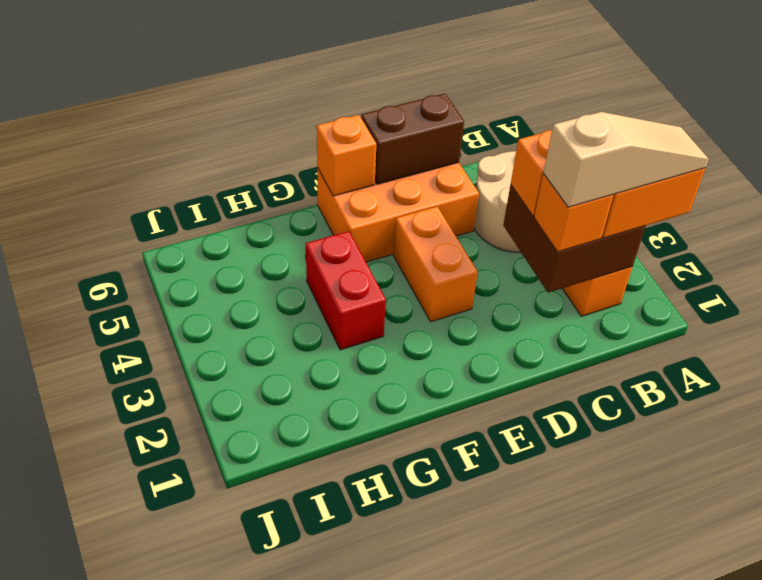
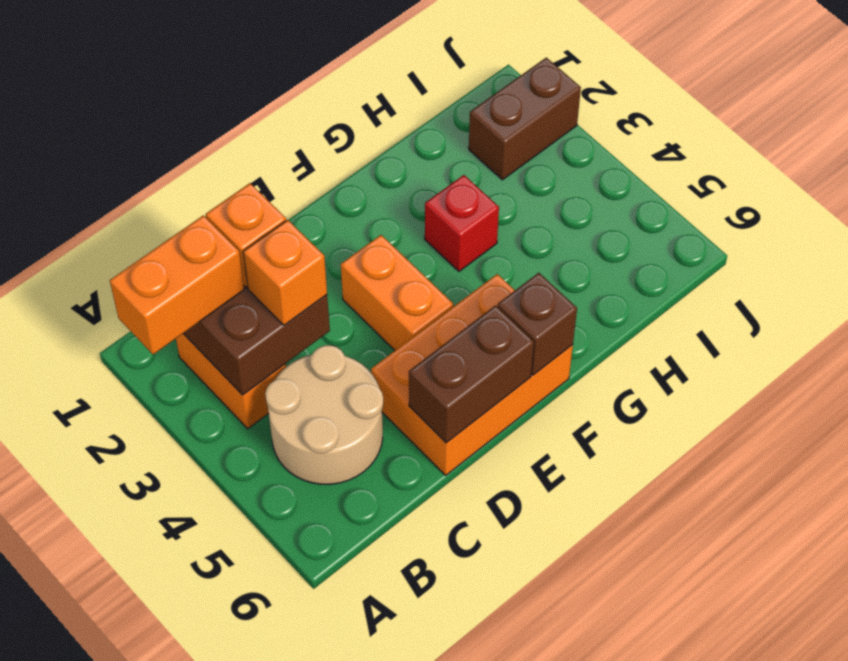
tan 1x3 slope [543,112,709,207] -> none
orange 1x1 brick [317,115,376,196] -> brown 1x1 brick [498,273,577,375]
red 1x2 brick [306,231,386,350] -> red 1x1 brick [425,175,499,271]
none -> brown 1x2 brick [469,58,581,180]

